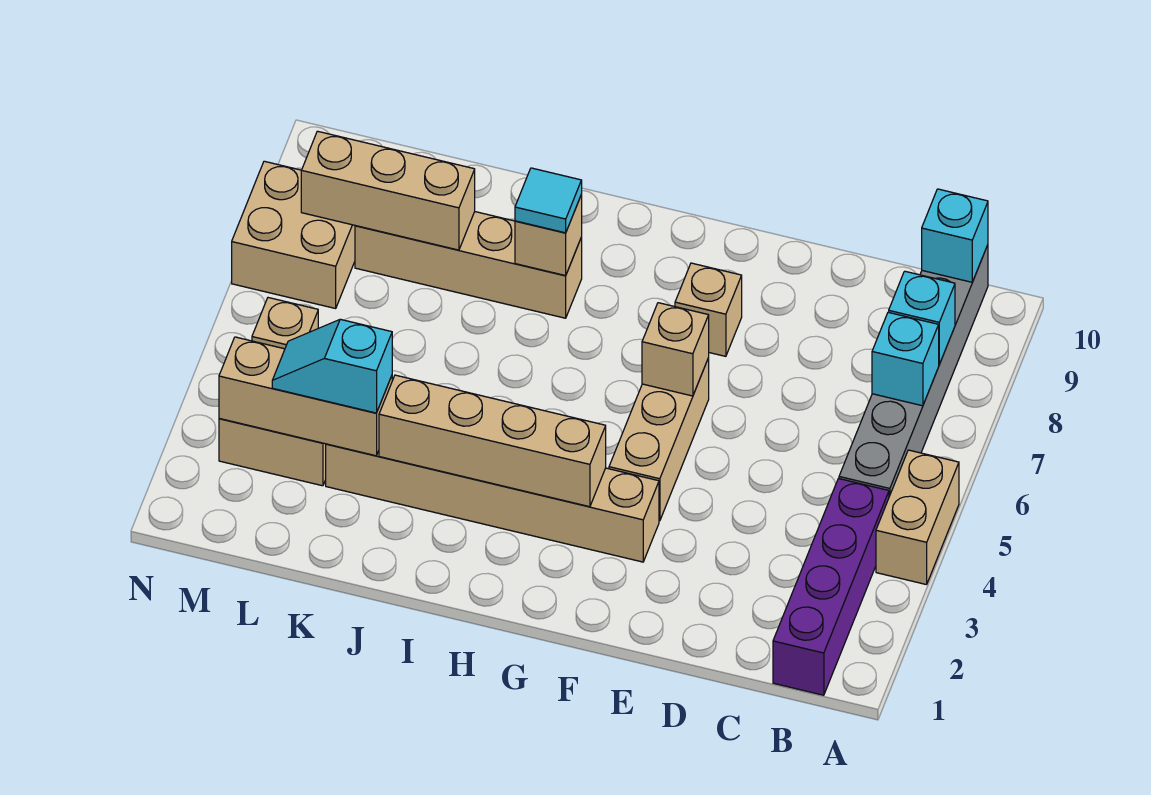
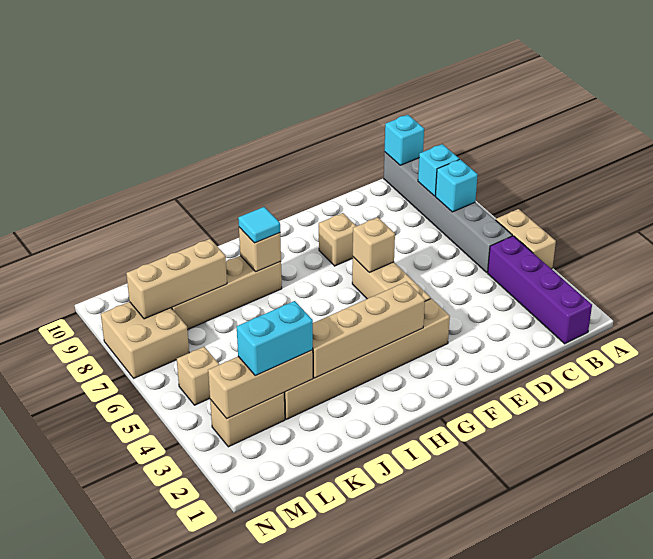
cyan 1x2 slope [272,319,392,413] -> cyan 1x2 brick [237,301,313,376]

